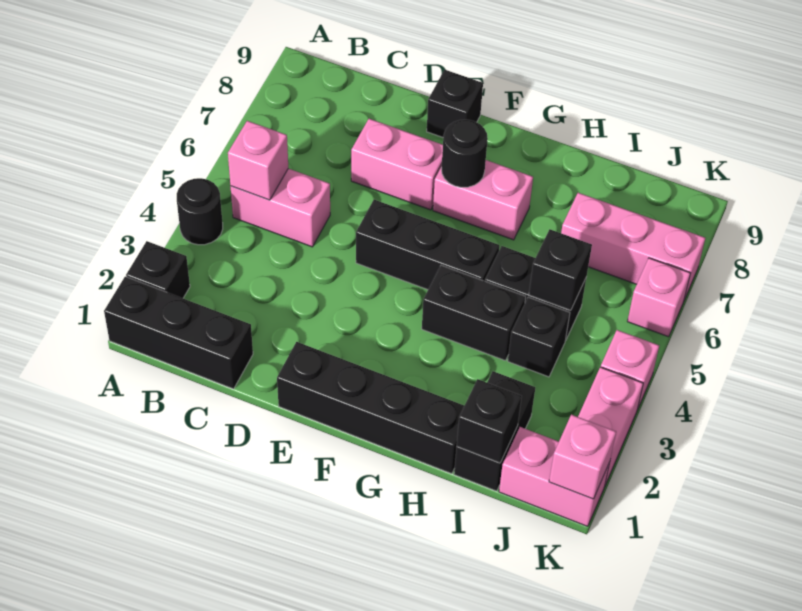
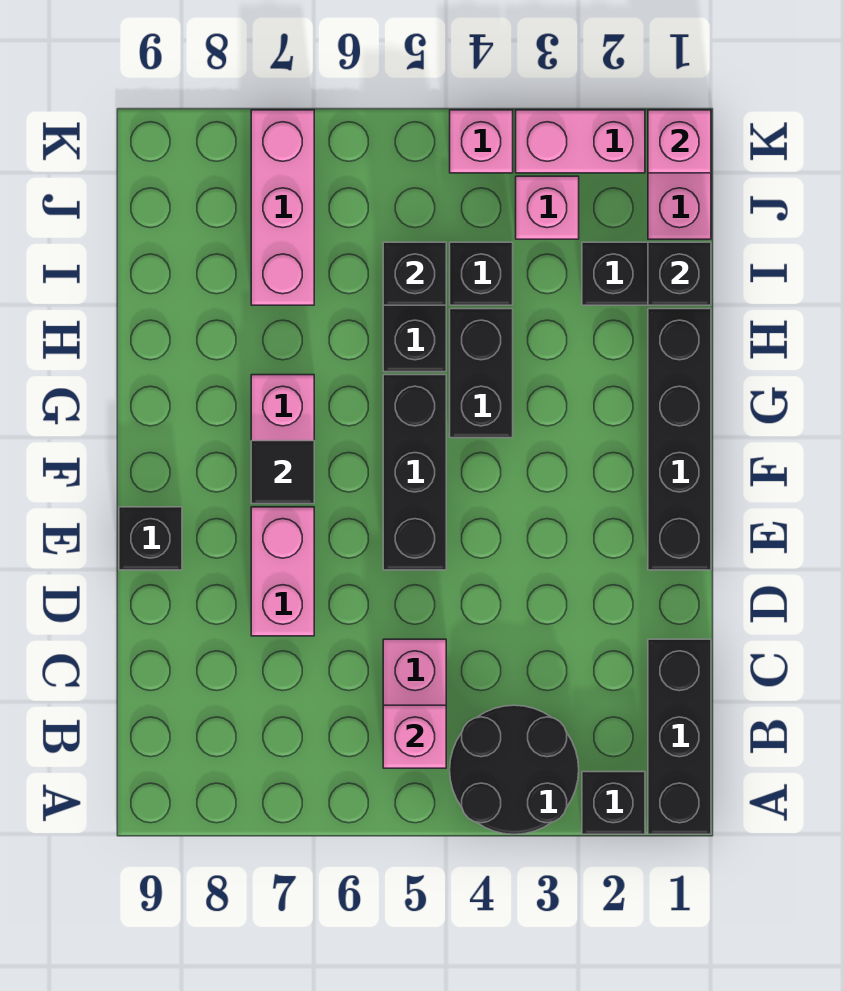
black 1x1 round brick [177,178,223,245] -> black 2x2 round brick [450,705,579,834]
black 1x1 round brick [442,120,488,187] -> black 1x1 tile [251,441,314,504]
pink 1x1 brick [627,258,690,337] -> pink 1x1 brick moved to [516,176,579,239]

